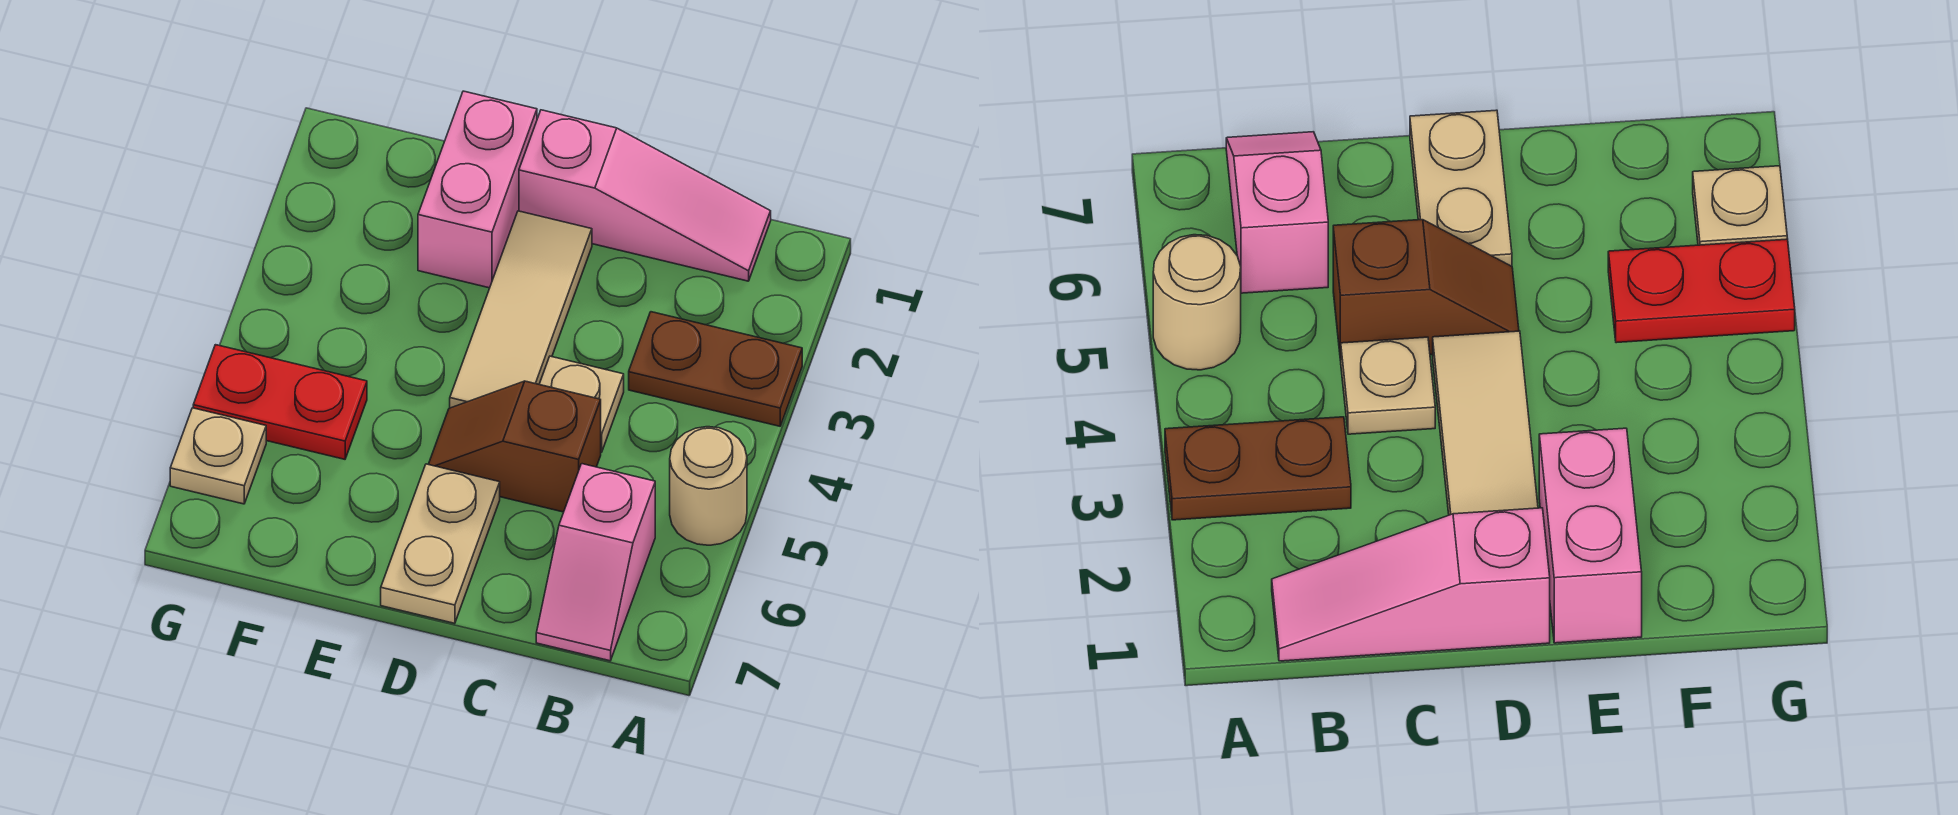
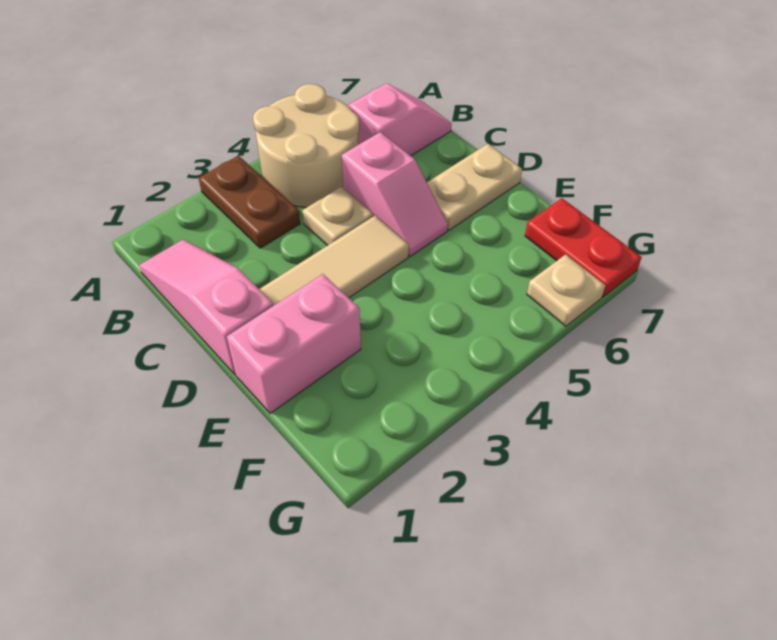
tan 1x1 round brick [670,427,747,545] -> tan 2x2 round brick [253,84,359,207]
brown 1x2 slope [429,381,601,512] -> pink 1x2 slope [342,132,448,256]
red 1x2 plate [193,345,367,459] -> red 1x2 plate moved to [525,198,642,297]

